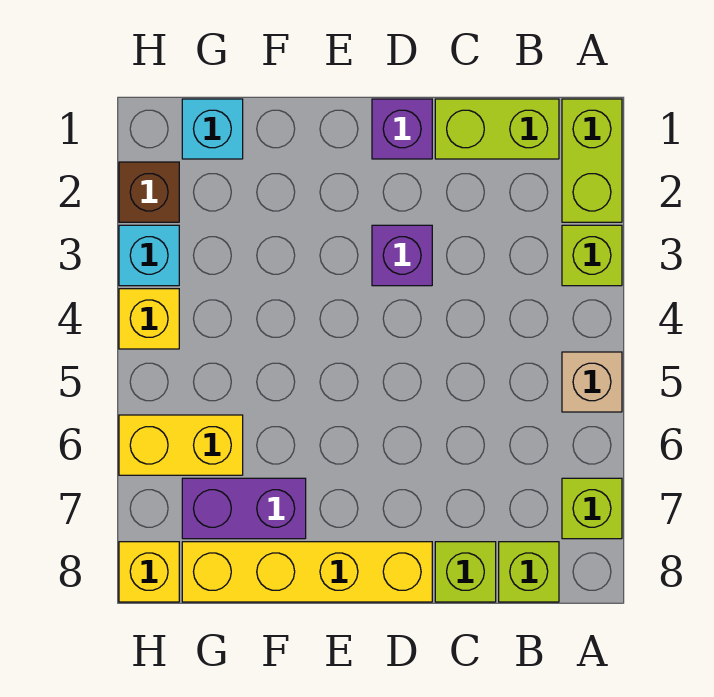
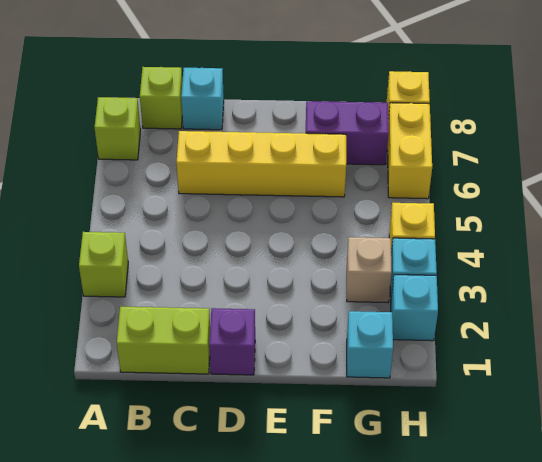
lime 1x2 brick [562,99,622,222] -> none
tan 1x1 brick [562,352,622,412] -> tan 1x1 brick moved to [347,237,392,302]
lime 1x1 brick [435,542,496,602] -> cyan 1x1 brick [181,68,224,130]
purple 1x1 brick [372,225,432,286] -> none
yellow 1x4 brick [182,542,432,602] -> yellow 1x4 brick moved to [176,131,346,197]
yellow 1x2 brick [119,415,243,475] -> yellow 1x2 brick turned to [387,103,432,199]
brown 1x1 brick [119,162,179,222] -> cyan 1x1 brick [391,275,438,341]

